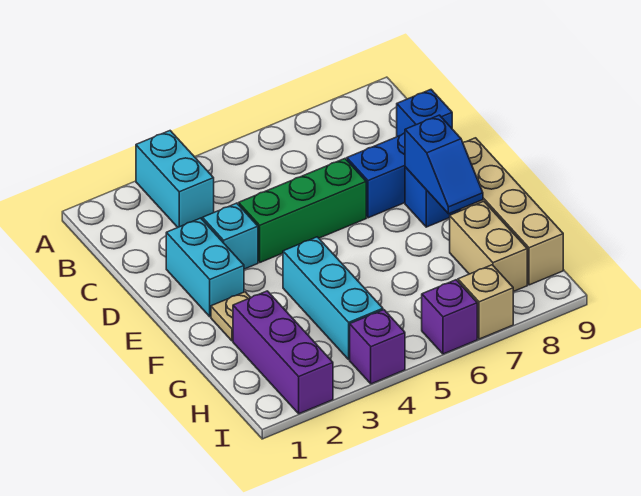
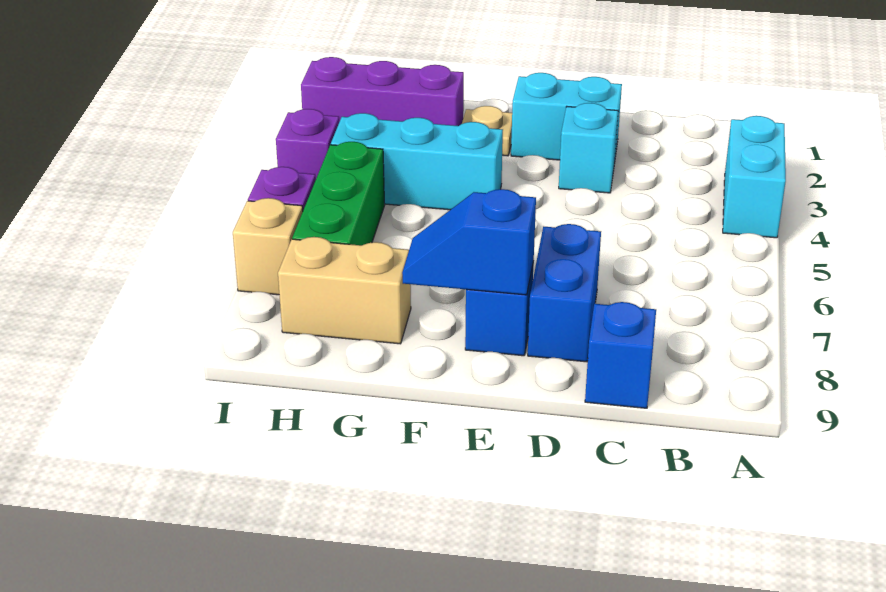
cyan 1x2 brick [136,131,214,227] -> cyan 1x2 brick turned to [723,116,786,238]
green 1x3 brick [239,159,366,262] -> green 1x3 brick moved to [292,142,385,245]
tan 1x4 brick [461,138,563,285] -> none

